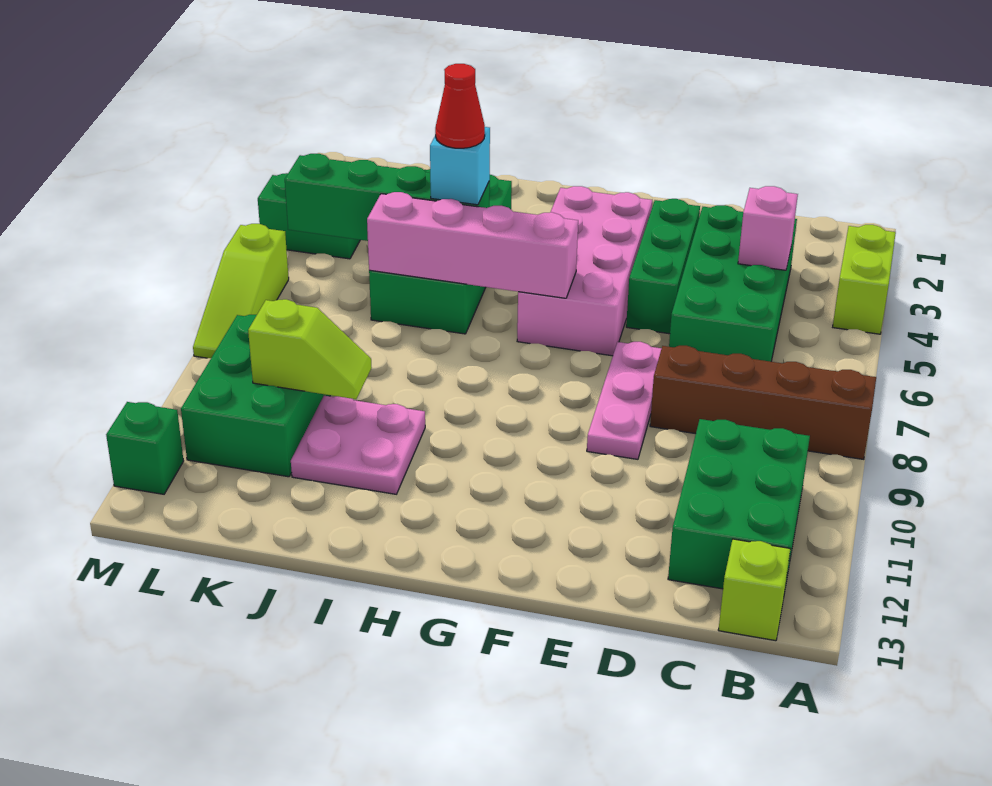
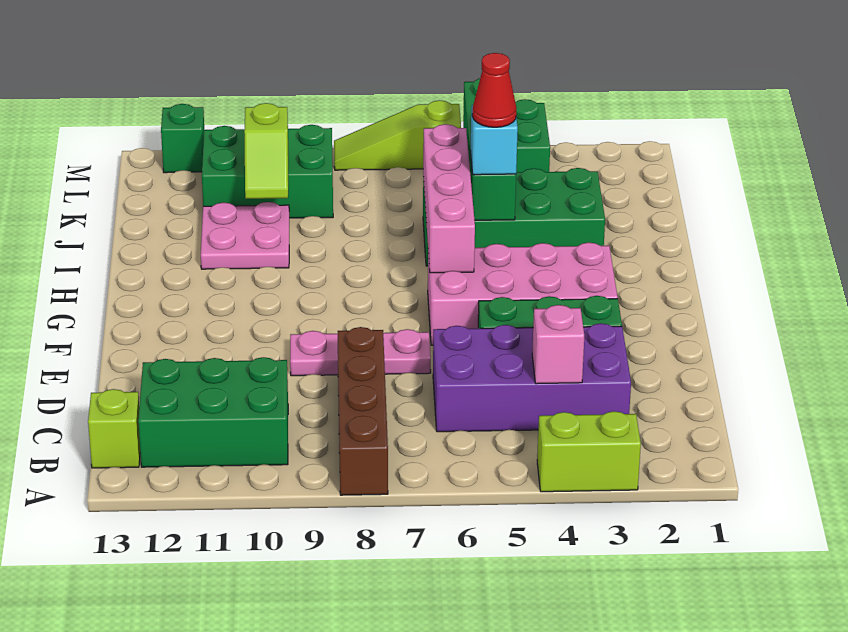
green 2x4 brick [669,205,797,362] -> purple 2x4 brick [433,323,631,432]

